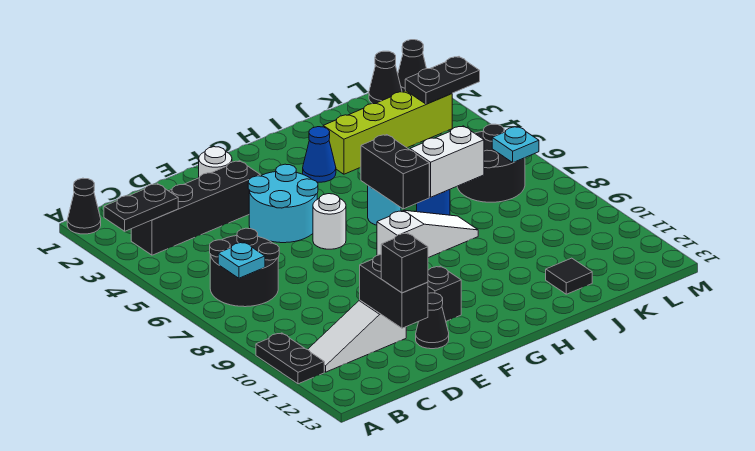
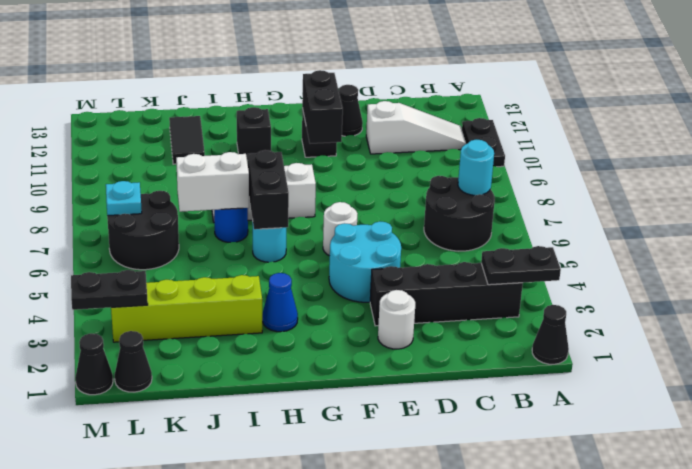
cyan 1x1 plate [218,242,265,278] -> cyan 1x1 round brick [458,140,494,195]
black 1x2 brick [360,255,428,328] -> black 1x2 brick moved to [302,70,343,144]
black 1x1 brick [381,233,428,293] -> black 1x1 brick moved to [237,107,271,160]
black 1x1 tile [546,258,592,294] -> black 1x2 tile [169,116,205,164]

